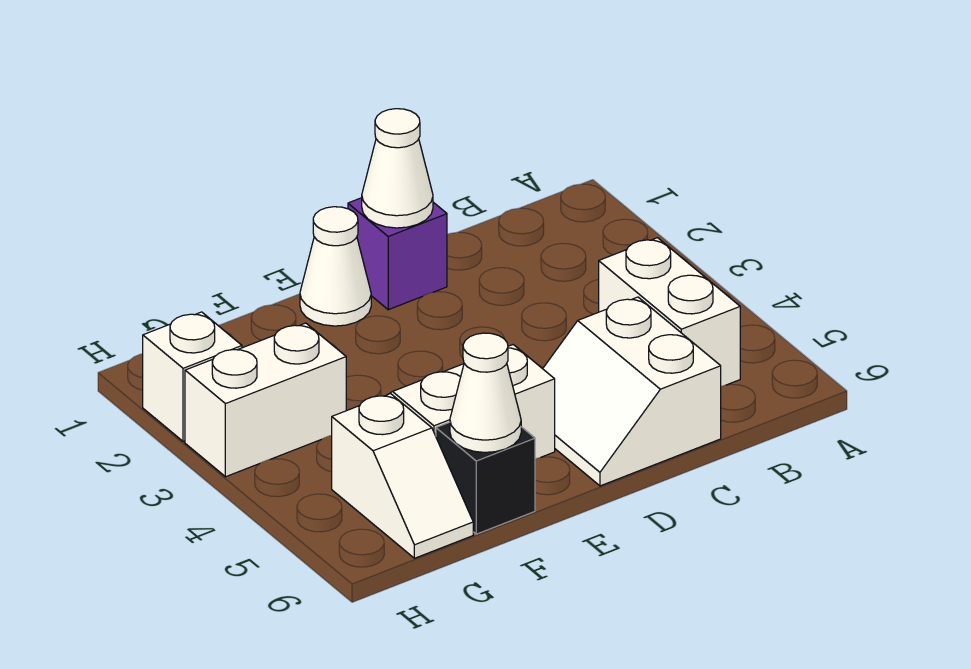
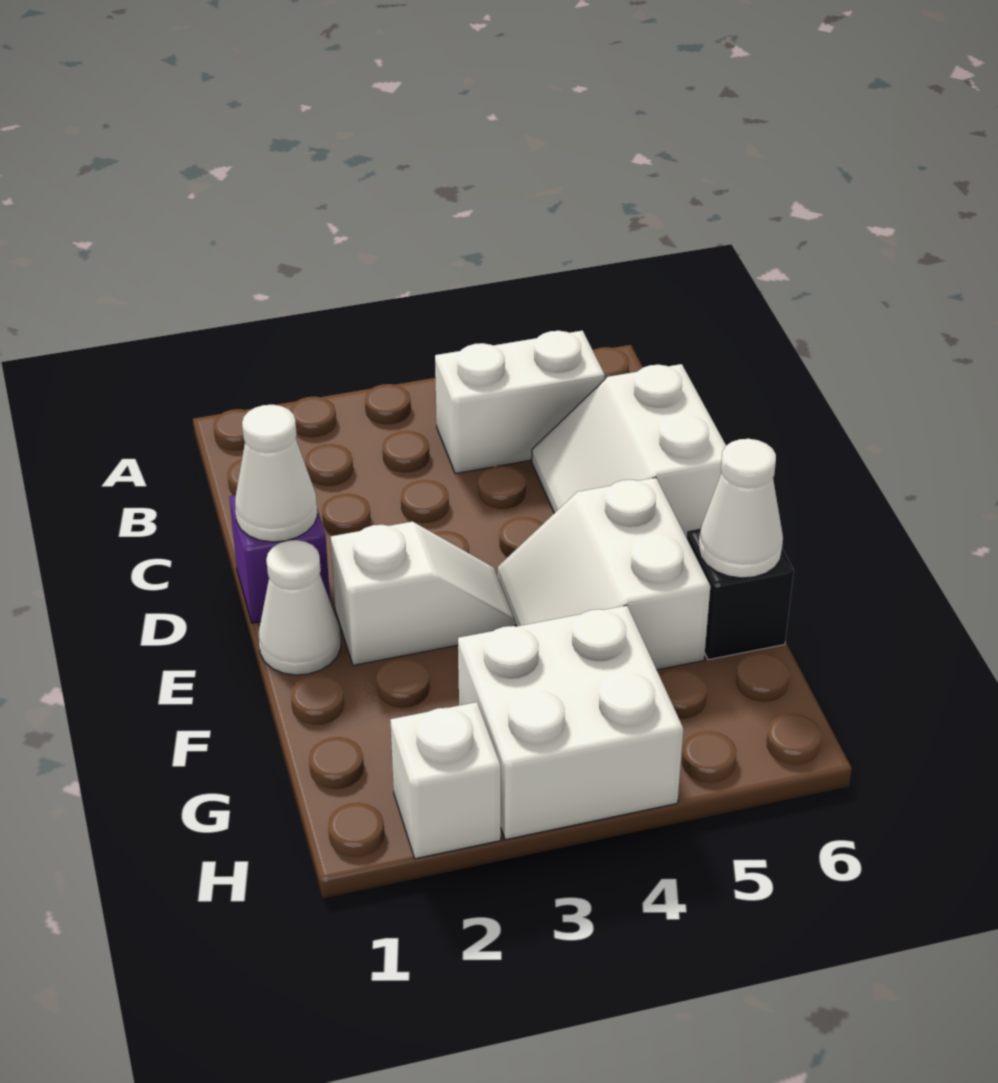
white 2x2 slope [543,297,721,486] -> white 2x2 slope turned to [532,364,726,538]
white 1x2 brick [185,323,346,477] -> white 2x2 brick [458,605,683,840]
white 1x2 slope [332,394,473,558] -> white 1x2 slope moved to [331,522,515,665]

